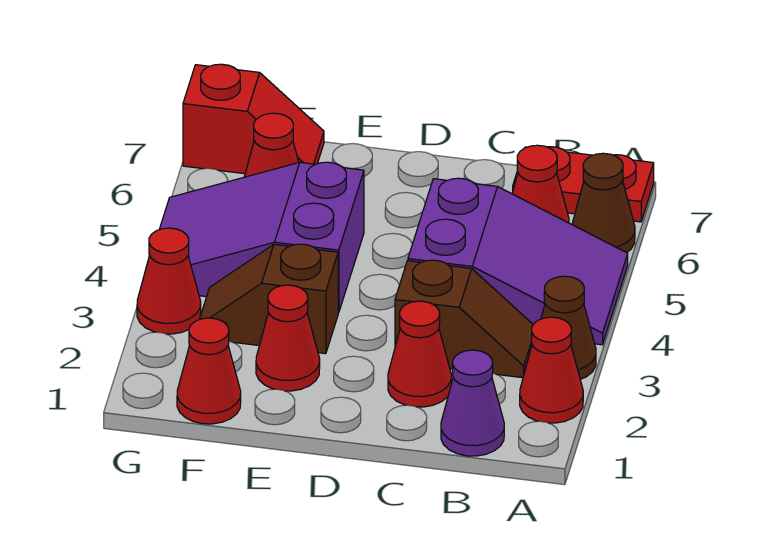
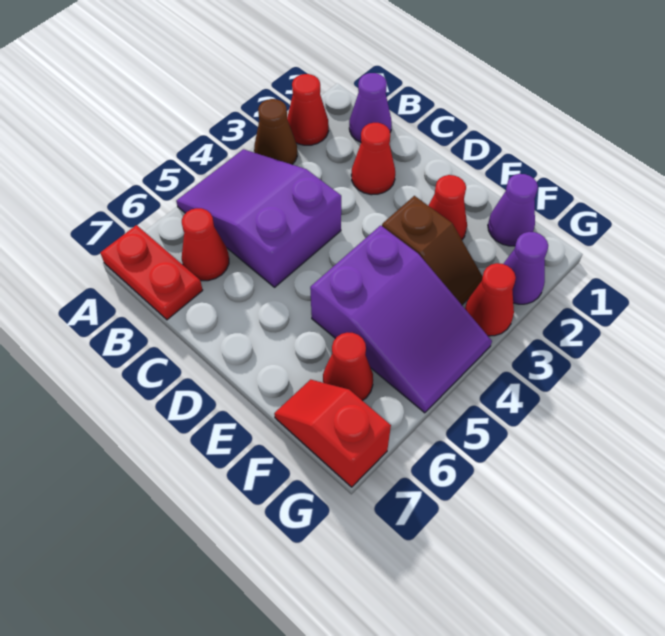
brown 1x1 cone [572,153,635,253] -> none
brown 1x2 slope [395,260,533,378] -> none
red 1x1 cone [177,318,241,424] -> purple 1x1 cone [488,174,538,246]
none -> purple 1x1 cone [504,232,548,304]

